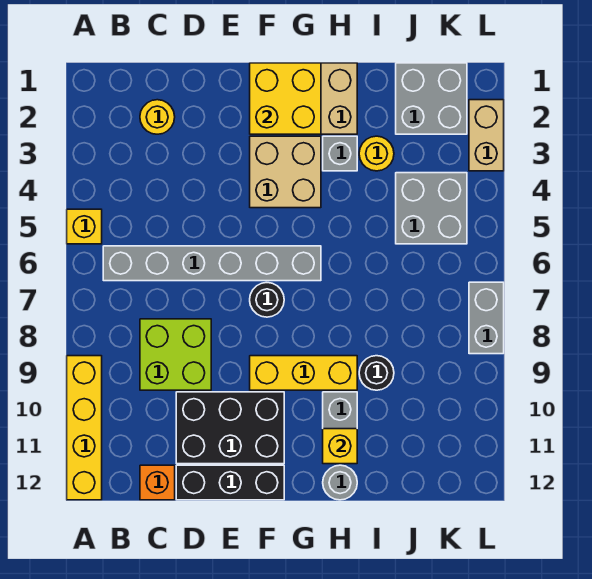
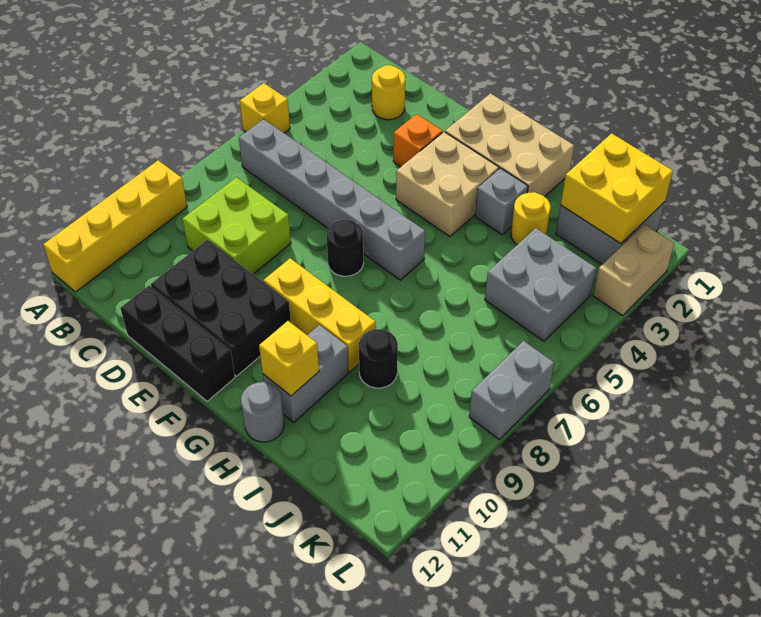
orange 1x1 brick [140,465,175,500] -> orange 1x1 brick moved to [393,114,443,167]
yellow 2x2 brick [250,63,321,134] -> yellow 2x2 brick moved to [561,134,673,244]

